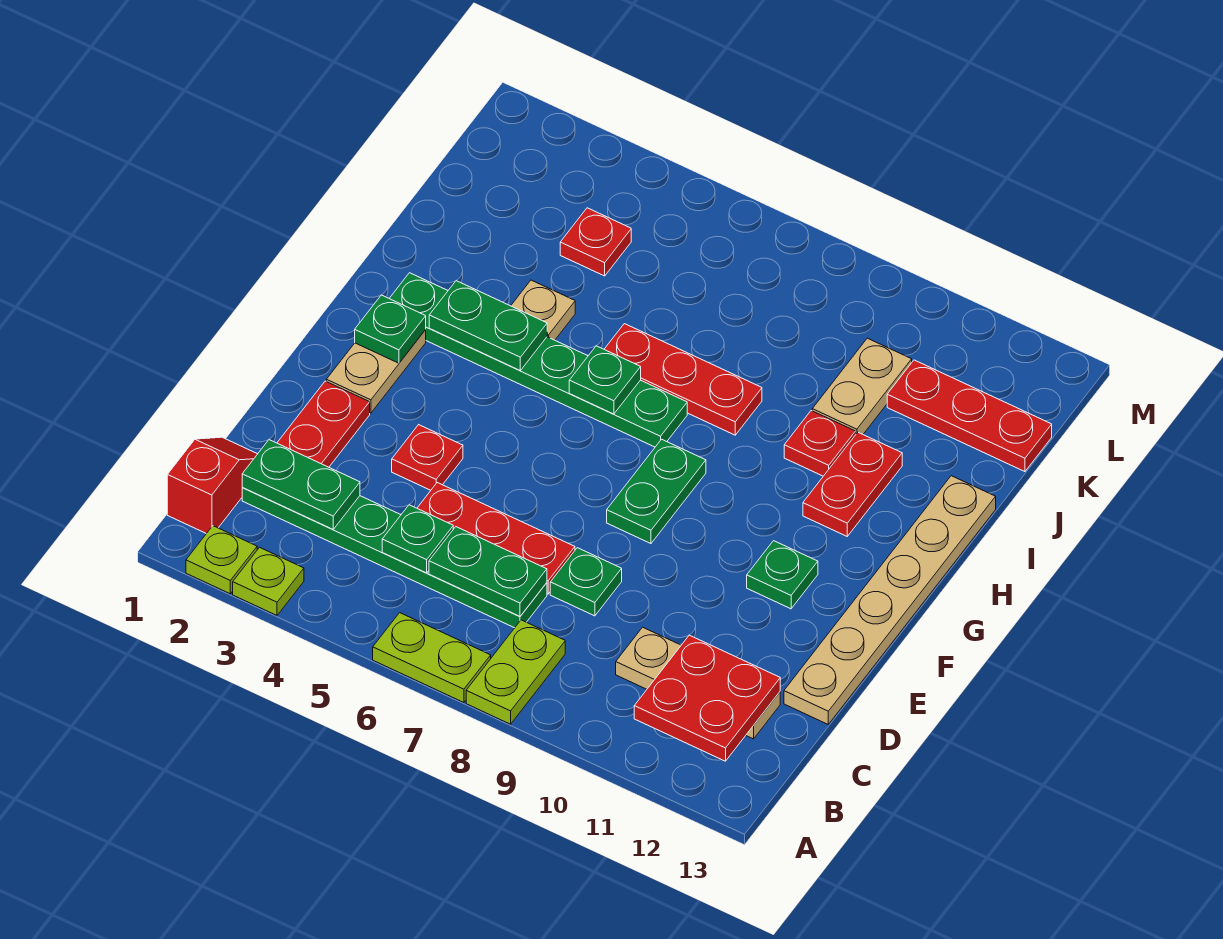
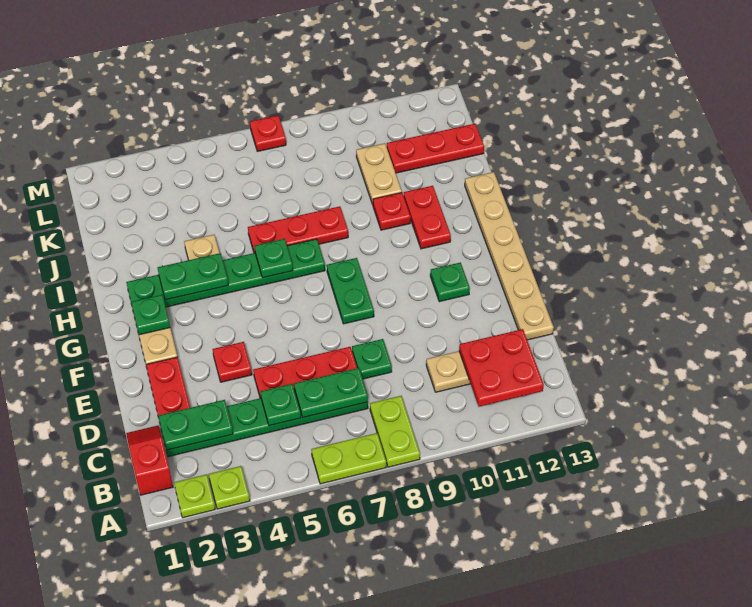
red 1x1 plate [560,208,631,276] -> red 1x1 plate moved to [250,115,286,151]

